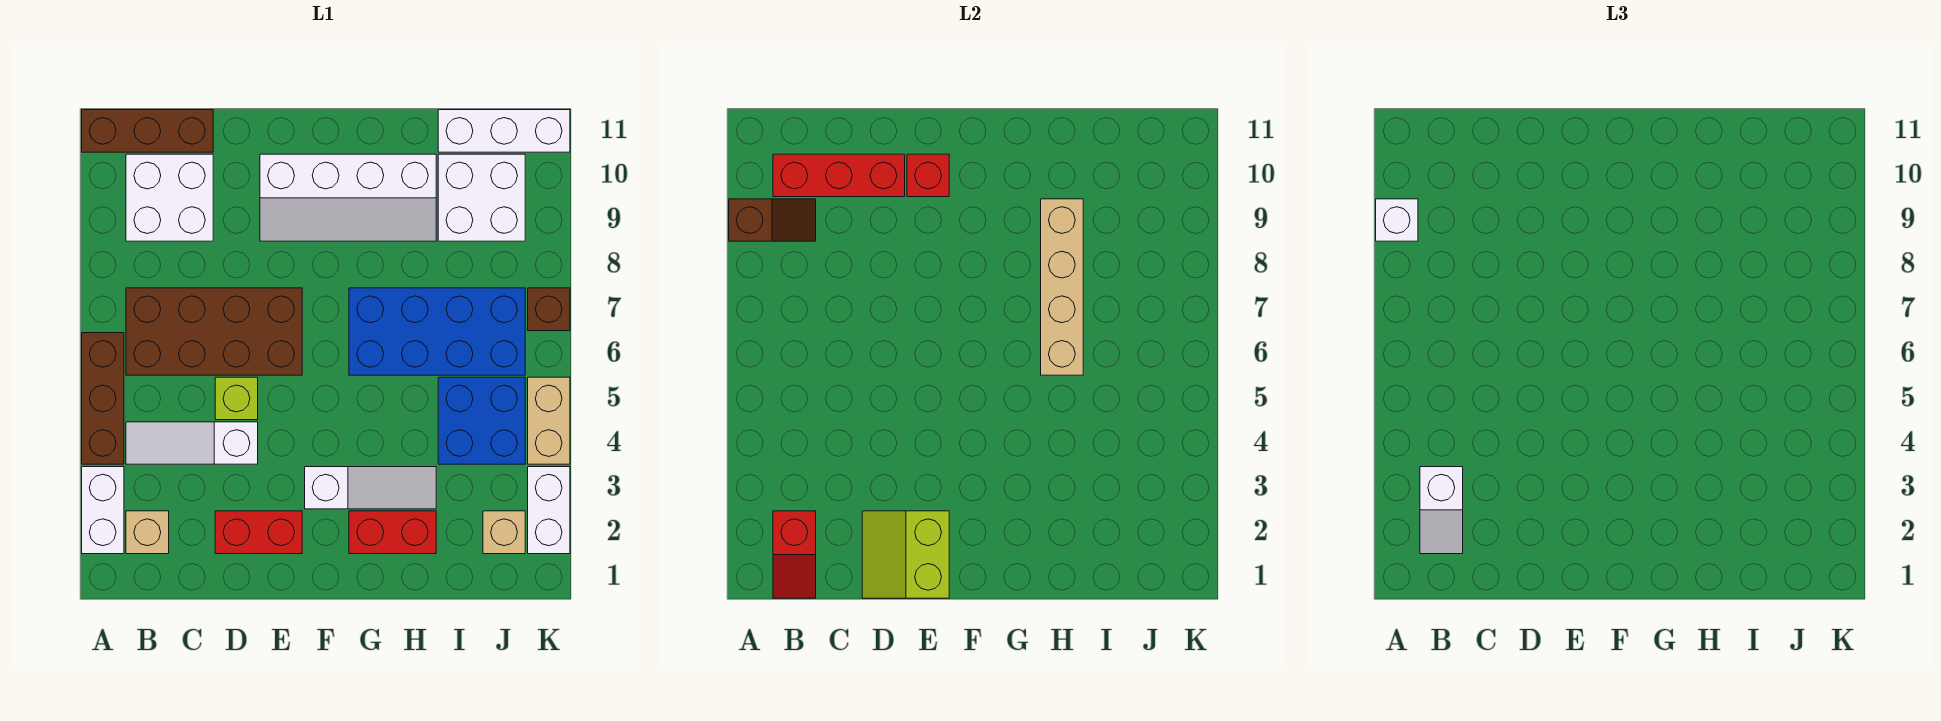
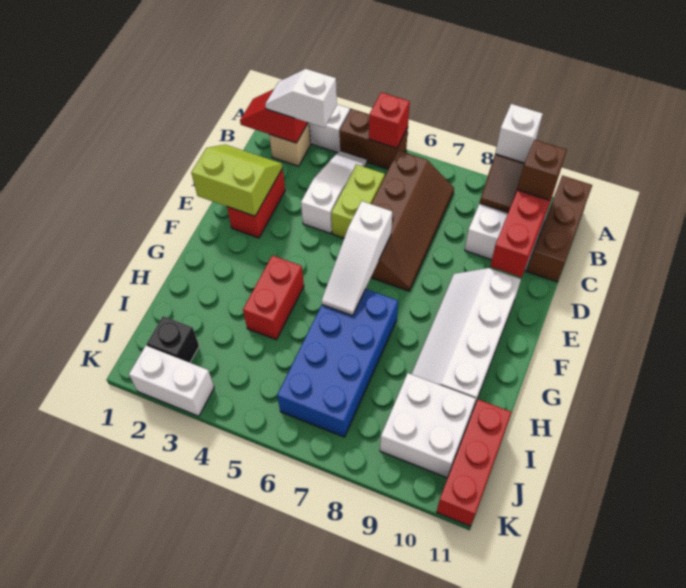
brown 1x3 brick [82,333,124,464] -> brown 1x2 brick [340,109,408,169]
brown 2x4 brick [126,288,302,375] -> brown 2x4 slope [371,150,454,291]
lime 1x1 brick [215,377,258,420] -> lime 1x2 brick [331,164,385,238]
red 1x1 brick [907,154,949,197] -> red 1x1 brick moved to [369,92,410,148]
white 1x3 slope [305,467,436,509] -> white 1x3 slope moved to [322,201,392,316]
red 1x2 brick [349,511,436,554] -> red 1x2 brick moved to [243,255,304,340]
tan 1x4 brick [1041,199,1083,375] -> none
blue 2x2 brick [438,377,525,464] -> none
white 1x3 brick [438,110,570,152] -> red 1x3 brick [437,399,512,526]
tan 1x1 brick [483,511,525,554] -> black 1x1 brick [147,316,199,363]
tan 1x2 brick [528,377,570,464] -> none
brown 1x1 brick [528,288,570,331] -> brown 1x1 brick moved to [517,140,567,200]

